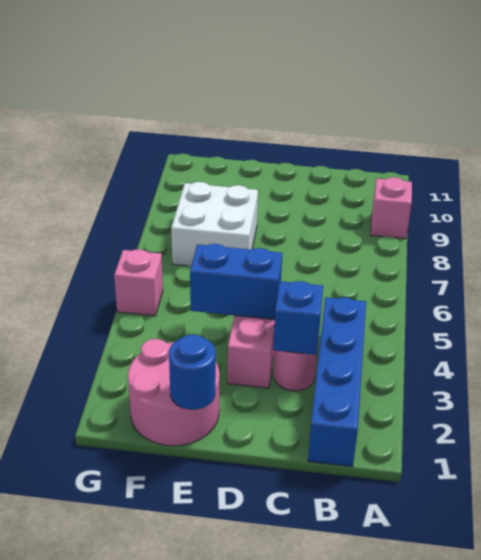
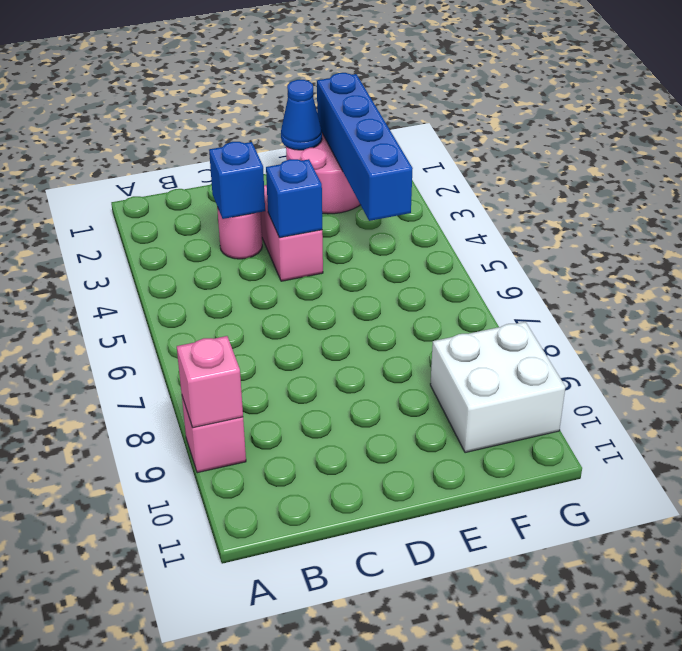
blue 1x4 brick [308,297,366,467] -> blue 1x4 brick moved to [317,73,413,221]
blue 1x2 brick [190,244,282,319] -> blue 1x1 brick [266,159,322,238]
blue 1x1 round brick [169,335,216,410] -> blue 1x1 cone [281,80,322,150]
white 2x2 brick [171,182,258,266] -> white 2x2 brick moved to [430,322,565,453]
pink 1x1 brick [114,249,163,316] -> pink 1x1 brick moved to [177,336,243,428]

